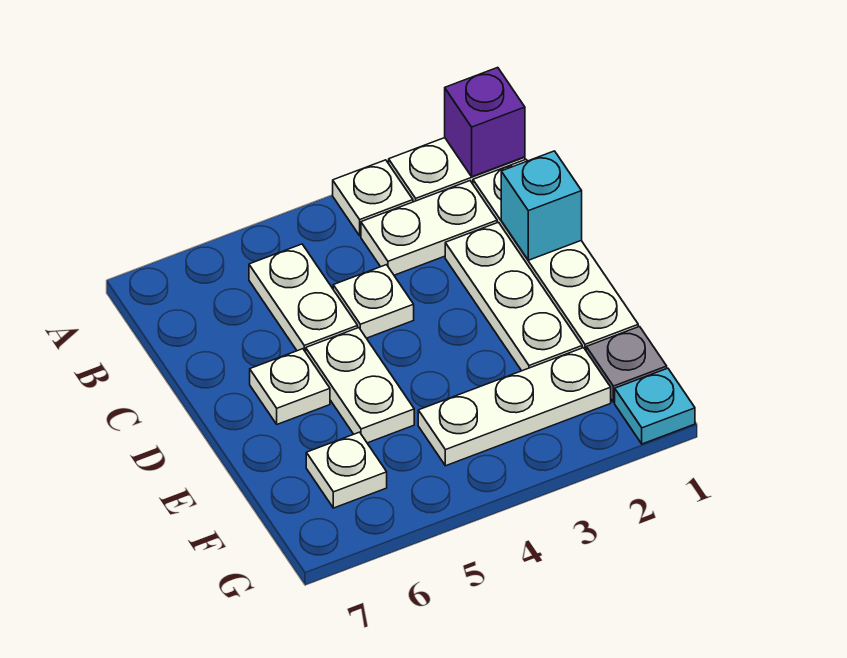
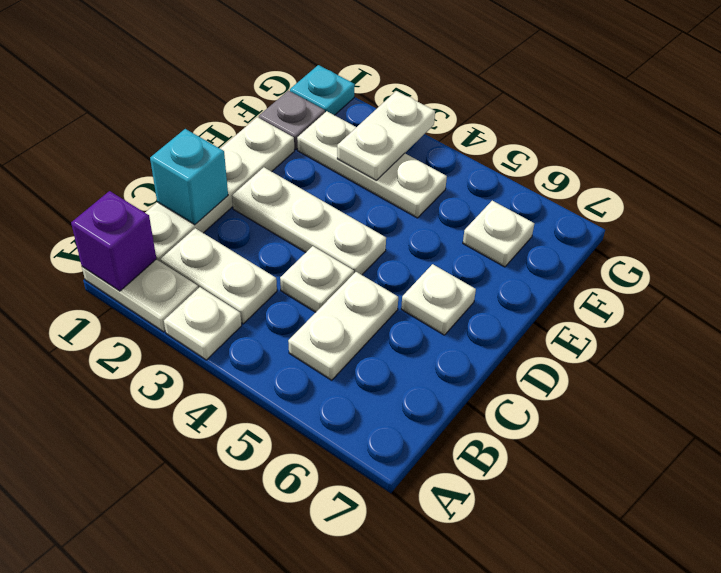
white 1x3 plate [445,222,582,371] -> white 1x3 plate turned to [232,167,386,275]
white 1x2 plate [306,328,414,443] -> white 1x2 plate moved to [337,91,435,180]

